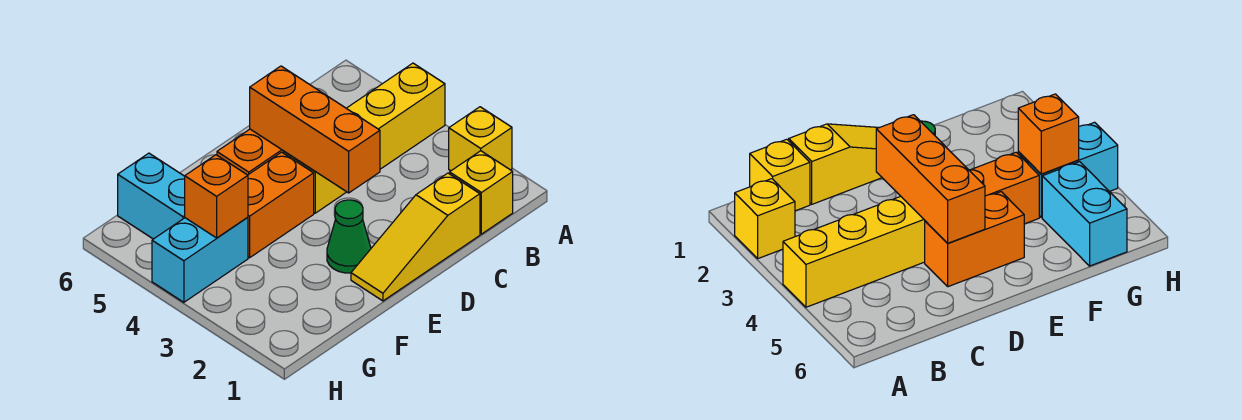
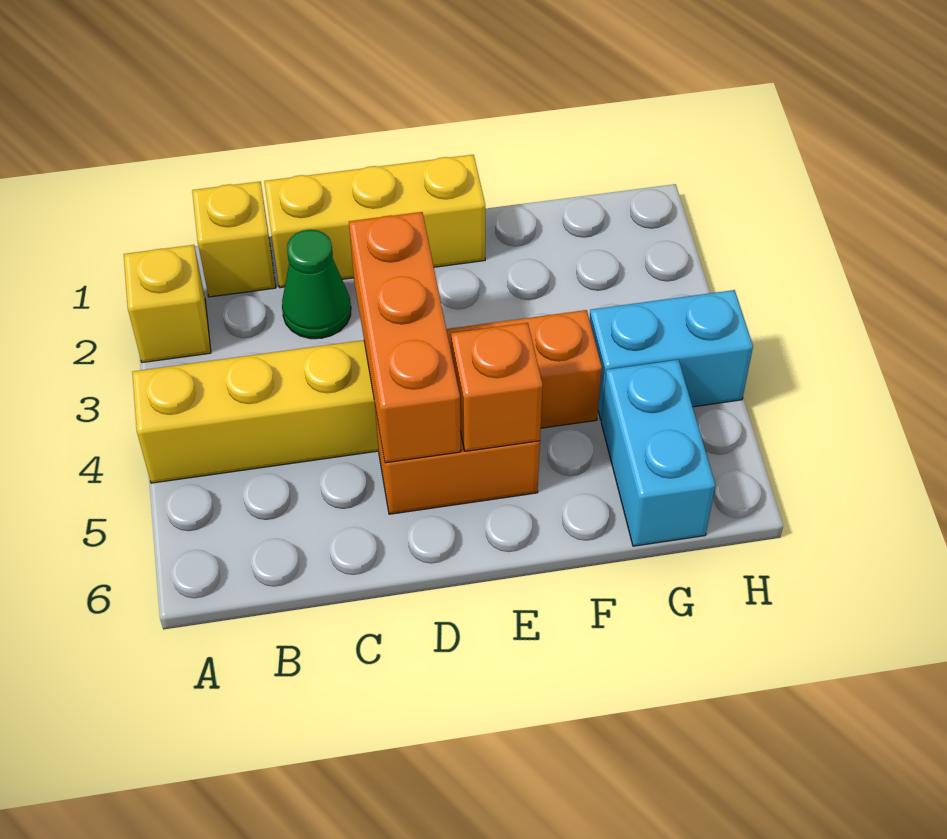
yellow 1x3 slope [351,173,480,301] -> yellow 1x3 brick [264,155,485,288]
green 1x1 cone [327,200,371,273] -> green 1x1 cone moved to [282,229,351,339]
orange 1x1 brick [185,155,248,238] -> orange 1x1 brick moved to [451,323,543,451]

